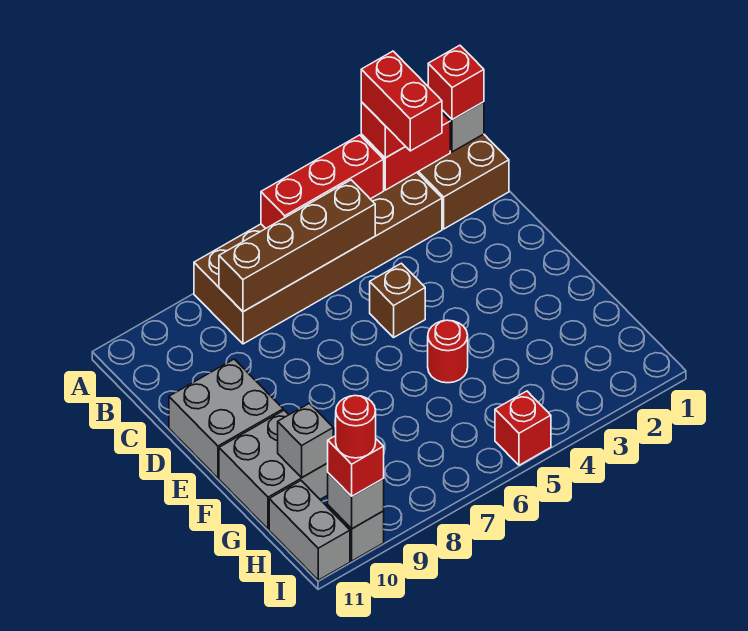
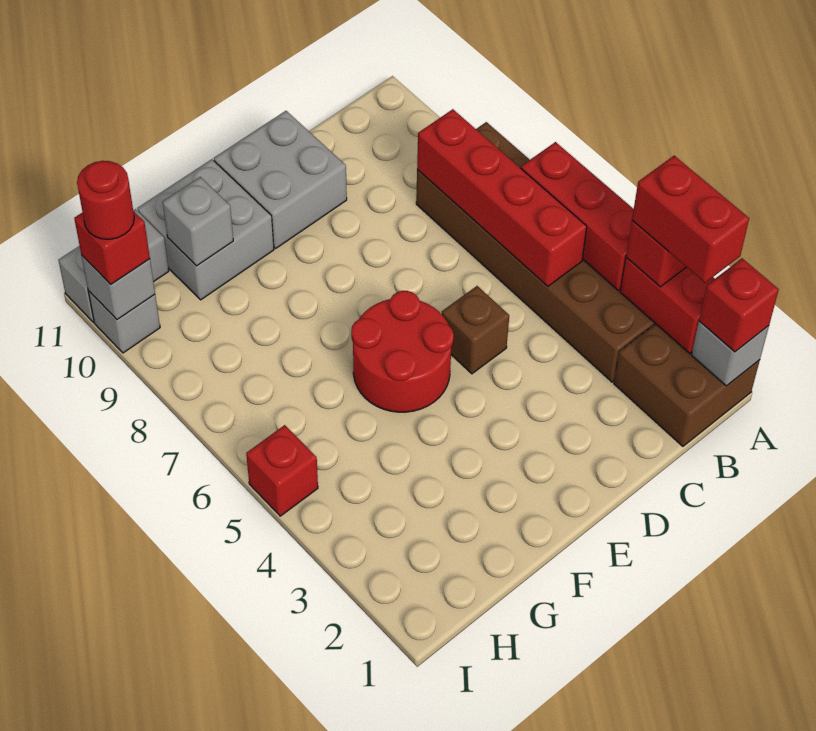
red 1x2 brick [361,51,442,151] -> red 1x2 brick turned to [632,156,749,283]
brown 1x4 brick [219,180,375,312] -> red 1x4 brick [417,109,587,286]
red 1x1 round brick [428,320,468,383] -> red 2x2 round brick [351,291,454,412]

